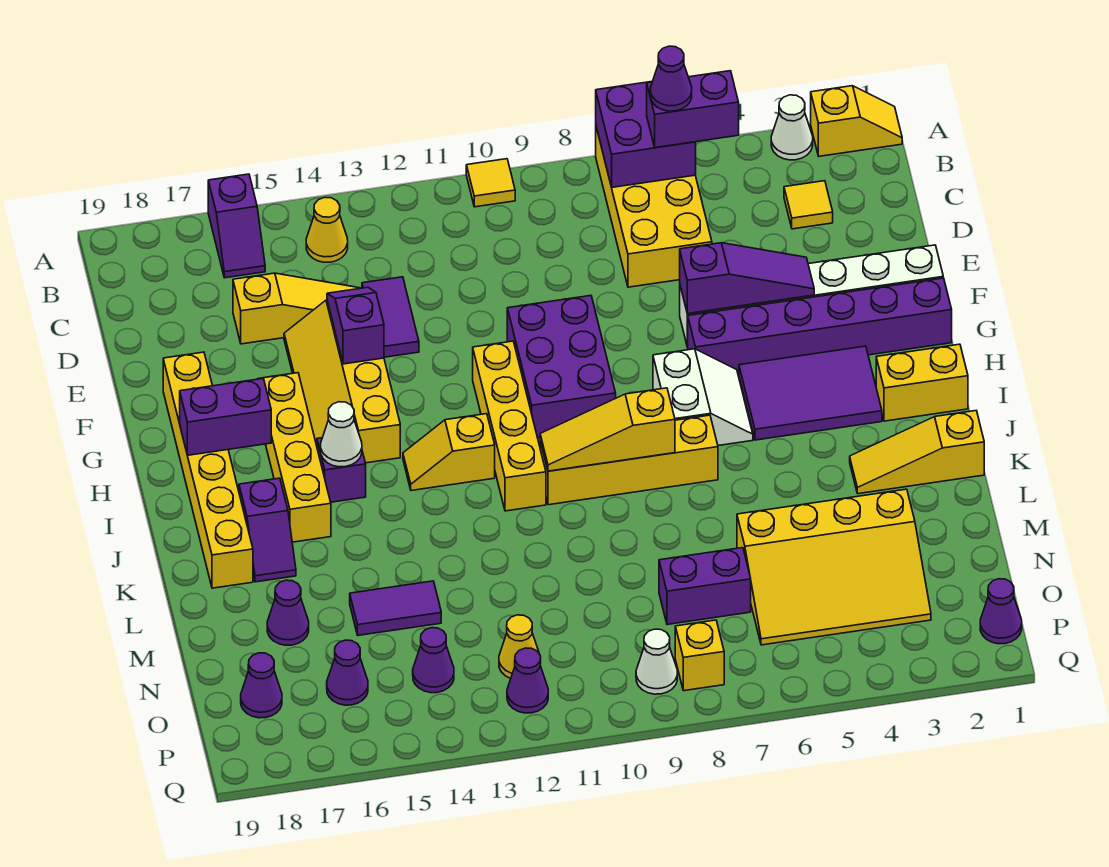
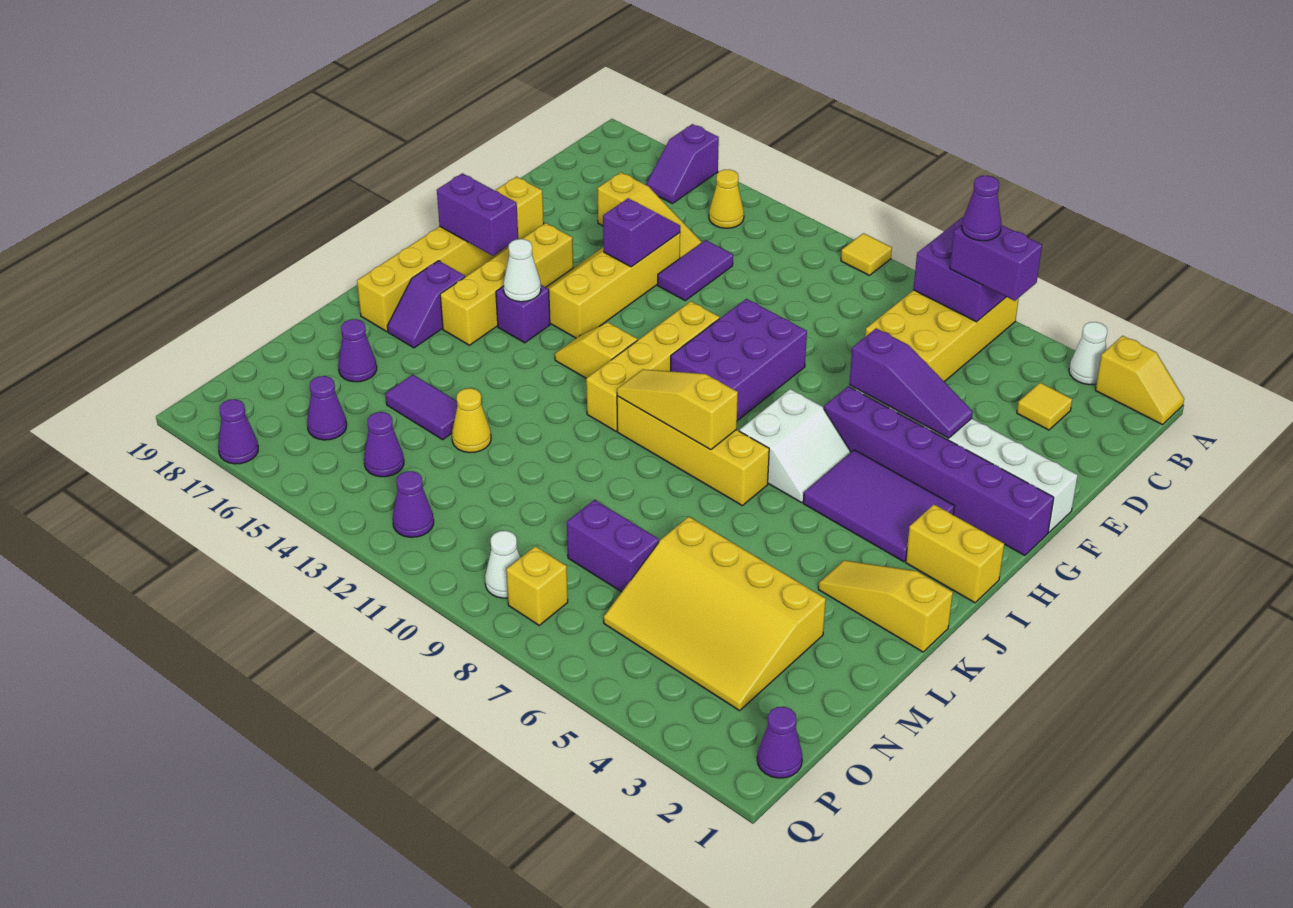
yellow 1x1 cone [499,615,539,679] -> yellow 1x1 cone moved to [452,388,491,453]
purple 1x1 cone [241,653,282,718] -> purple 1x1 cone moved to [218,399,258,464]

